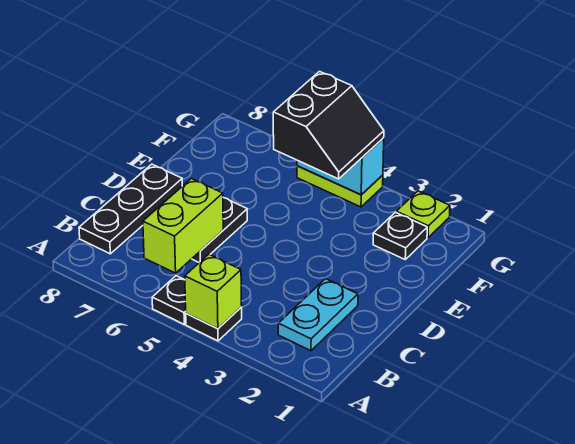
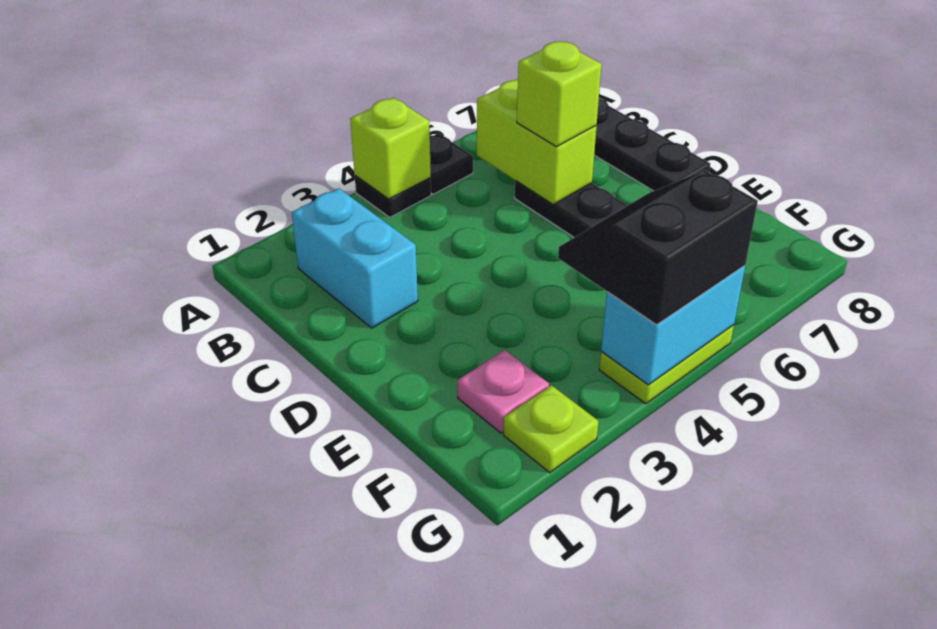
cyan 1x2 plate [278,279,358,351] -> cyan 1x2 brick [292,188,418,328]
none -> lime 1x1 brick [517,41,602,147]
black 1x1 plate [373,212,427,259] -> pink 1x1 plate [458,350,549,433]
black 2x2 slope [273,72,384,179] -> black 2x2 slope turned to [558,170,758,325]

